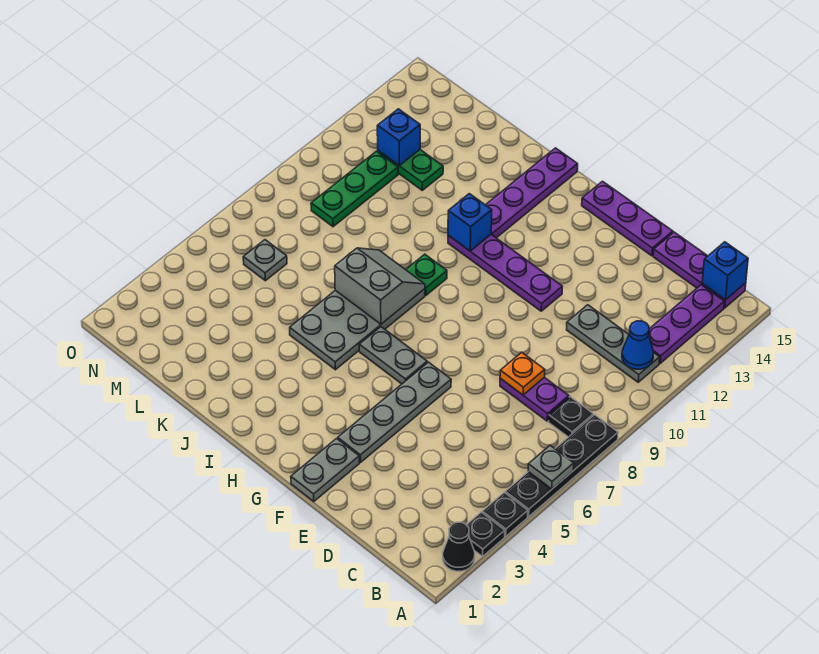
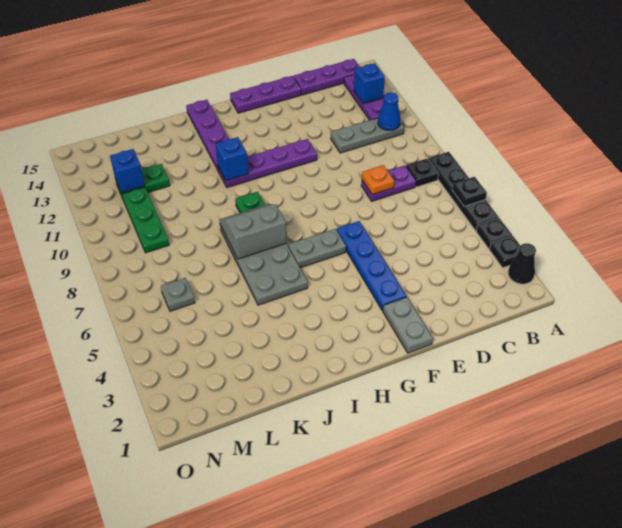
grey 1x1 plate [528,445,574,489] -> black 1x1 plate [452,177,487,206]
blue 1x1 brick [702,242,748,300] -> blue 1x1 brick moved to [354,63,385,104]
grey 1x4 plate [338,362,451,462] -> blue 1x4 plate [337,221,406,311]

